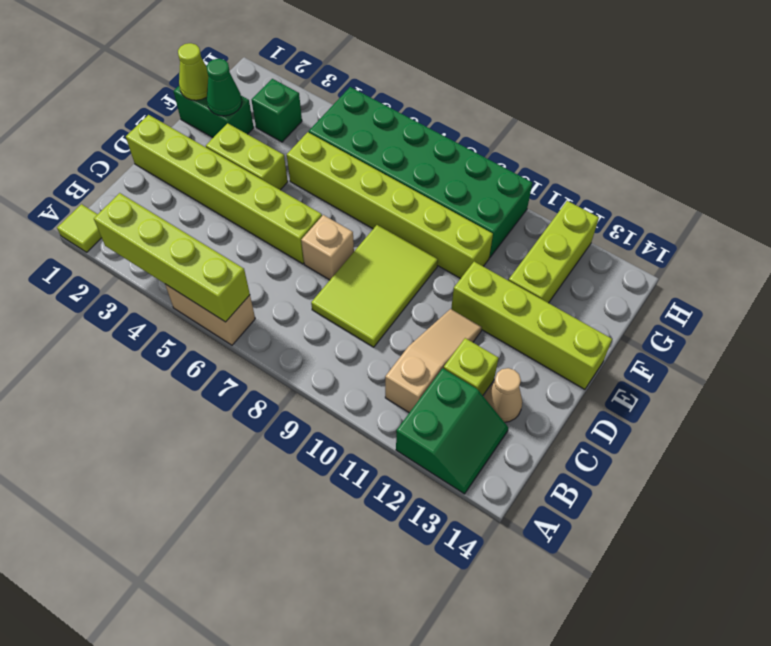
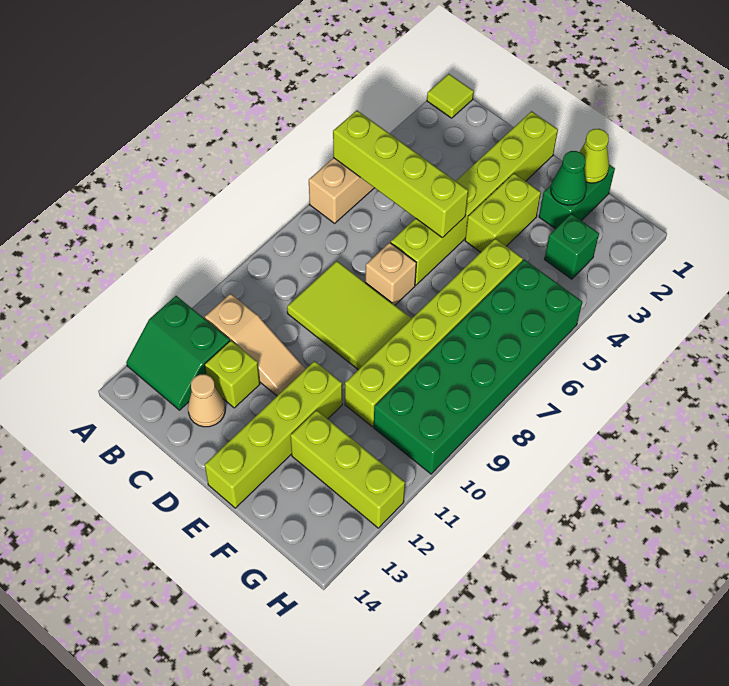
lime 1x4 brick [94,193,250,322] -> lime 1x4 brick turned to [333,110,468,238]

